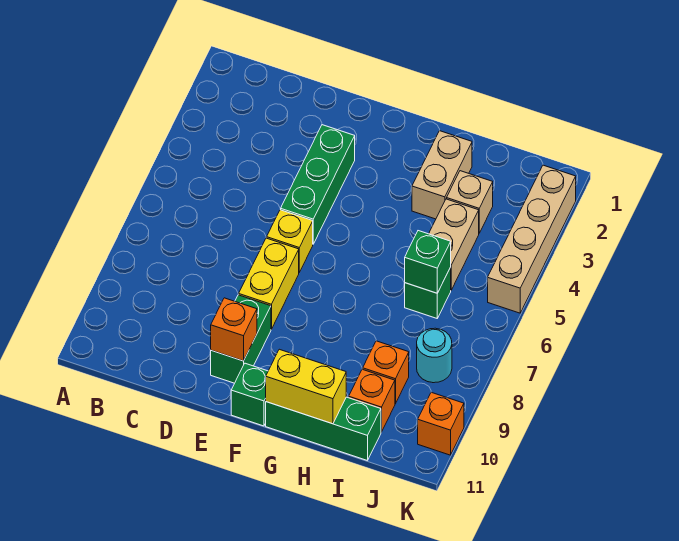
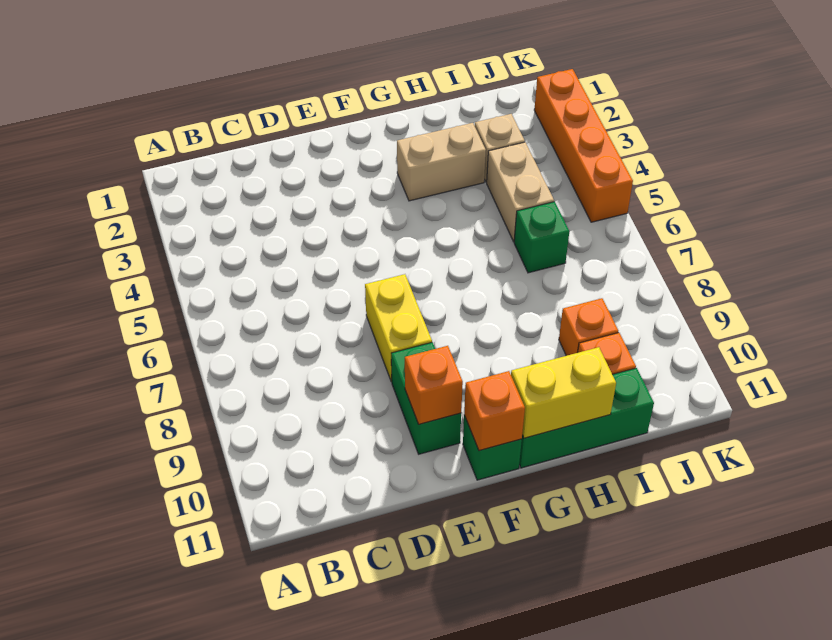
green 1x3 brick [281,125,355,244] -> none
yellow 1x1 brick [267,210,313,272] -> none
tan 1x2 brick [412,131,472,219] -> tan 1x2 brick turned to [397,123,486,201]
green 1x1 brick [405,231,451,293] -> none
cyan 1x1 round brick [417,328,452,383] -> none
tan 1x4 brick [488,165,576,313] -> orange 1x4 brick [534,69,633,222]
orange 1x1 brick [418,392,464,455] -> orange 1x1 brick moved to [464,371,525,451]

